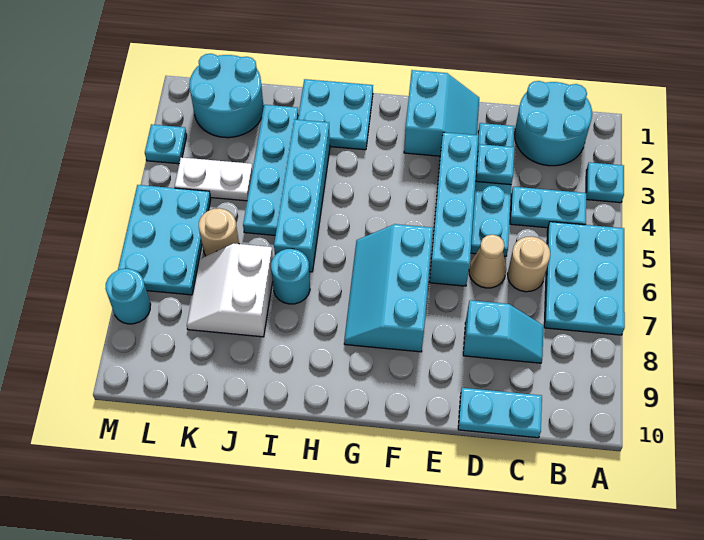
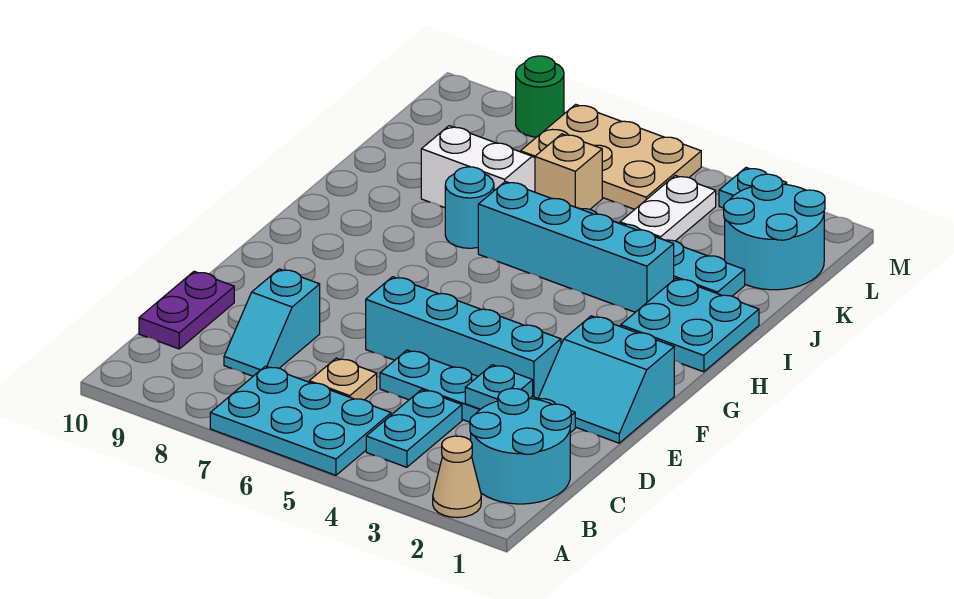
cyan 1x1 plate [586,162,624,203] -> none
tan 1x1 round brick [507,236,550,292] -> tan 1x1 plate [309,358,377,400]
cyan 1x2 plate [458,388,542,438] -> purple 1x2 plate [139,271,234,349]
tan 1x1 cone [469,235,506,288] -> tan 1x1 cone moved to [433,436,481,518]
cyan 2x3 slope [344,224,433,352] -> none
tan 1x1 round brick [199,208,239,256] -> tan 1x1 brick [535,134,602,209]
cyan 2x3 plate [118,185,211,295] -> tan 2x3 plate [520,104,701,209]
cyan 1x1 round brick [106,269,151,324] -> green 1x1 round brick [516,56,564,137]

